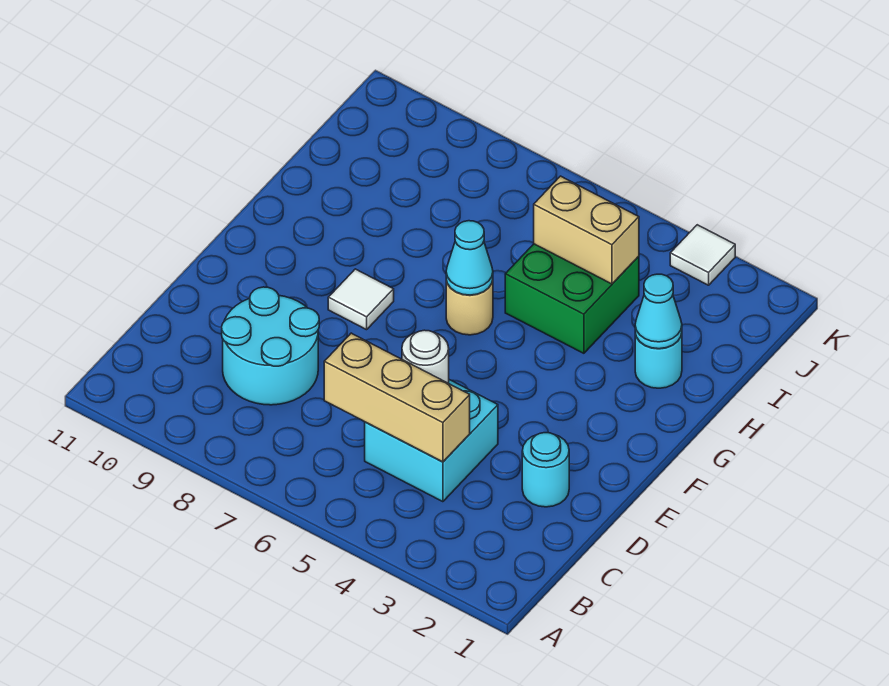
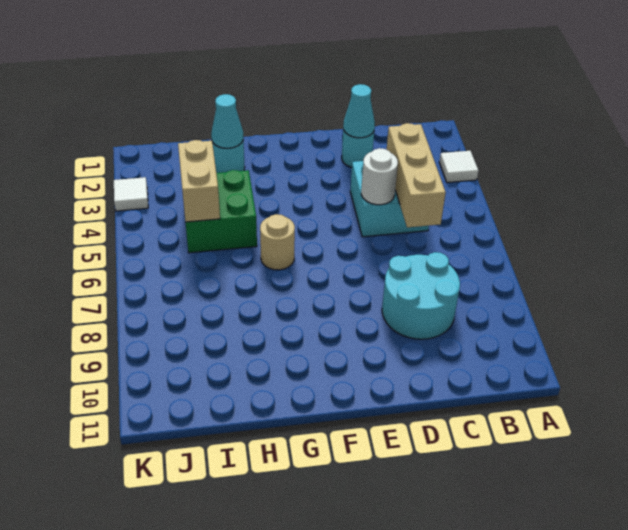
white 1x1 tile [328,269,394,330] -> white 1x1 tile moved to [439,151,479,183]
cyan 1x1 cone [446,221,493,295] -> cyan 1x1 cone moved to [343,84,375,138]

